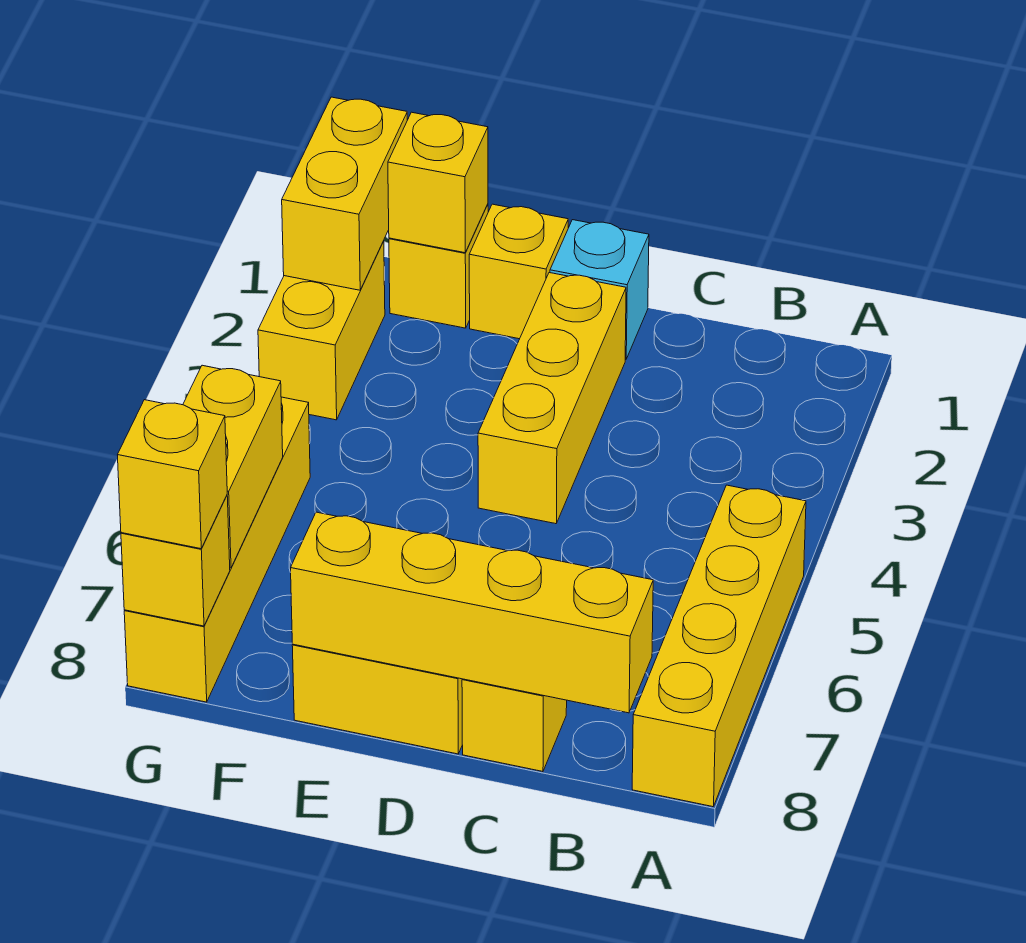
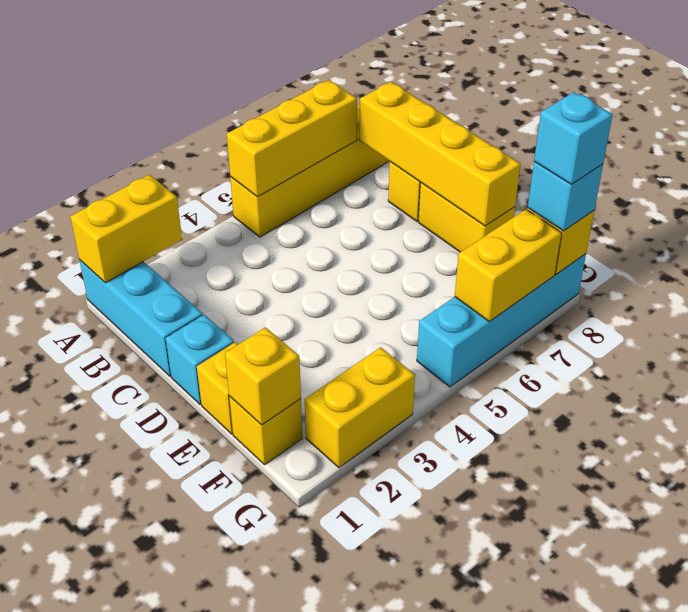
none -> cyan 1x3 brick [79,260,203,376]
yellow 1x3 brick [478,273,626,524] -> yellow 1x3 brick moved to [227,80,357,197]
yellow 1x2 brick [282,97,407,290] -> yellow 1x2 brick moved to [70,175,182,283]
yellow 1x4 brick [124,397,310,702] -> cyan 1x4 brick [417,254,586,387]
yellow 1x1 brick [118,400,227,549] -> cyan 1x1 brick [528,162,603,231]
none -> cyan 1x1 brick [534,92,613,184]

